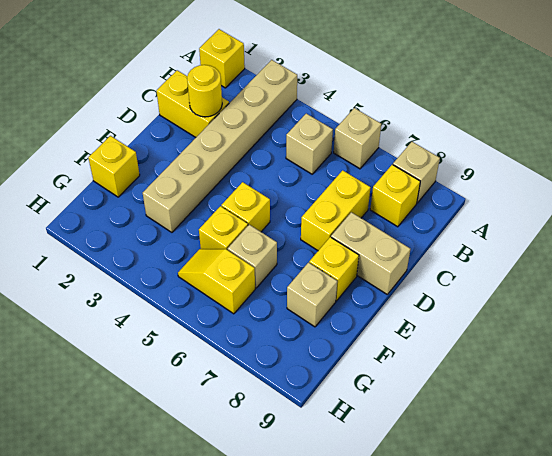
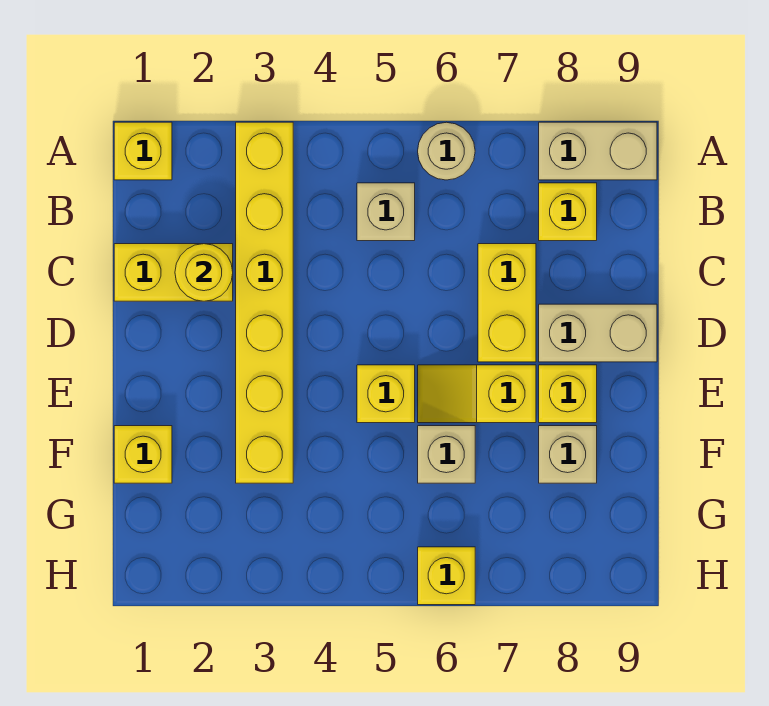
tan 1x6 brick [143,60,297,232] -> yellow 1x6 brick [236,122,293,483]
tan 1x1 brick [334,108,381,169] -> tan 1x1 round brick [418,122,475,180]
tan 1x1 brick [393,142,440,203] -> tan 1x2 brick [539,122,657,180]
yellow 1x1 brick [199,206,248,250] -> yellow 1x1 brick moved to [418,547,475,605]
yellow 1x2 slope [178,249,255,314] -> yellow 1x2 slope moved to [418,365,536,423]

